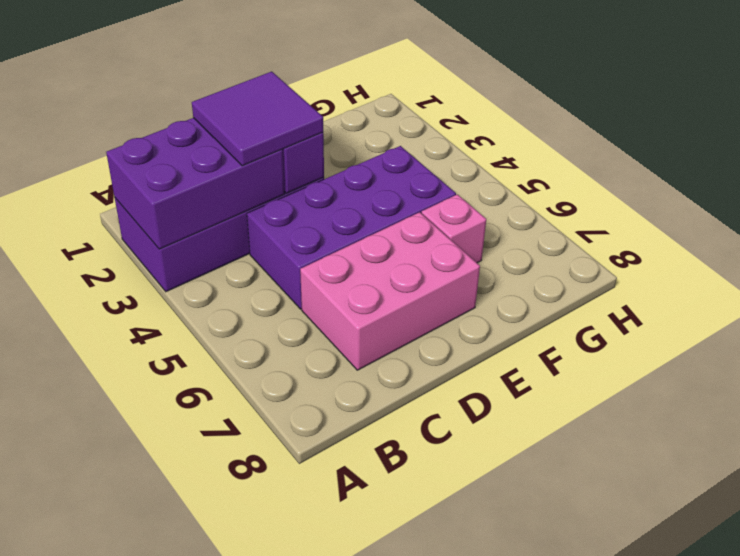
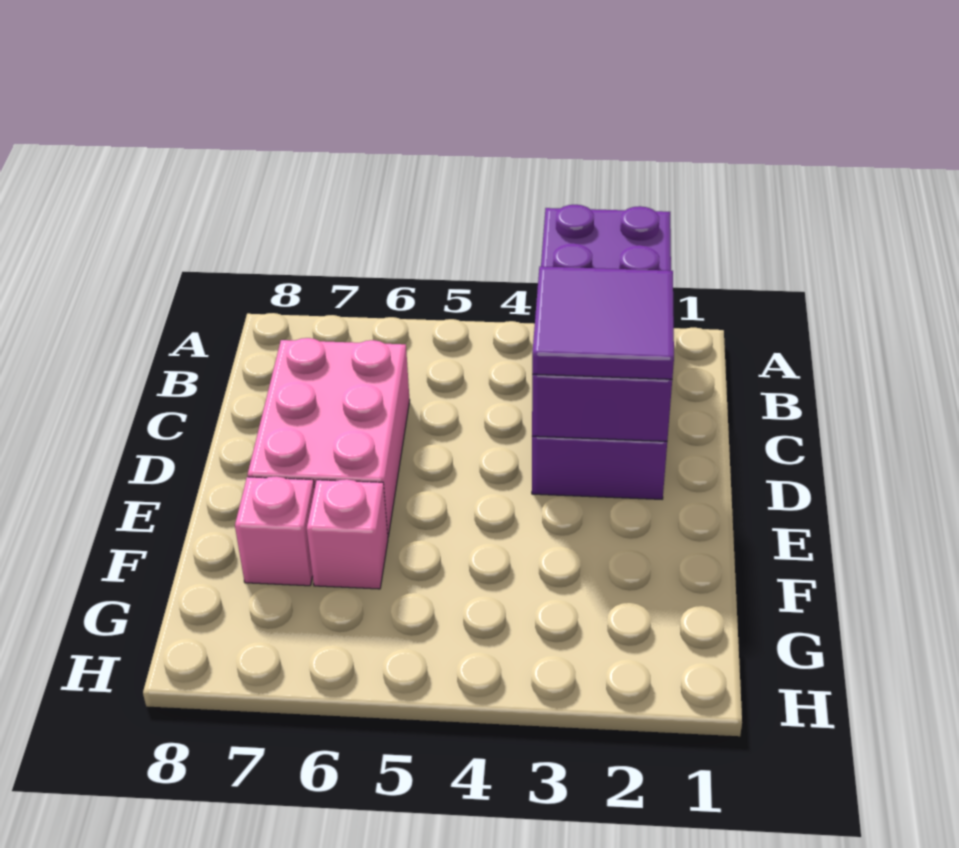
purple 2x4 brick [247,146,456,309] -> none
none -> pink 1x1 brick [235,476,314,586]

